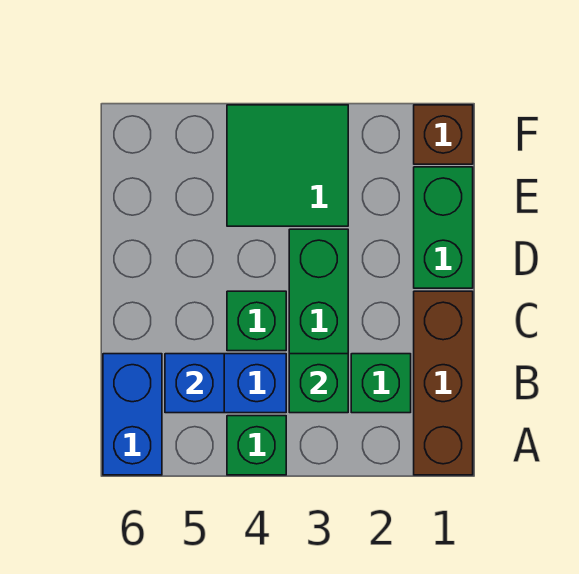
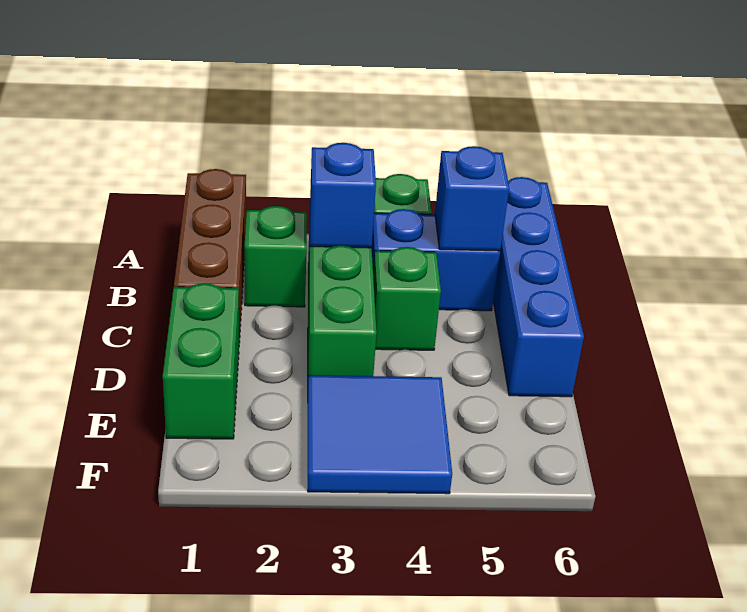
blue 1x2 brick [103,354,162,475] -> blue 1x4 brick [493,177,584,397]
green 1x1 brick [289,354,348,413] -> blue 1x1 brick [310,143,376,248]
green 2x2 tile [227,105,348,226] -> blue 2x2 tile [308,375,452,494]
brown 1x1 brick [414,105,473,164] -> none

